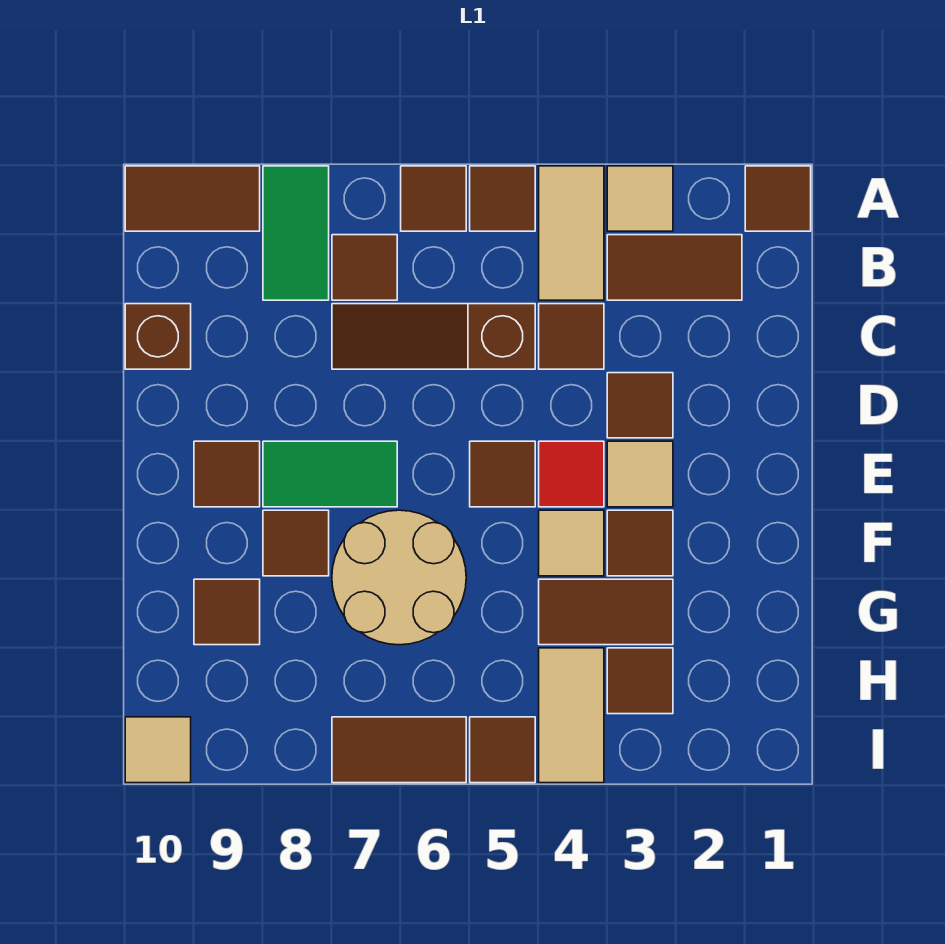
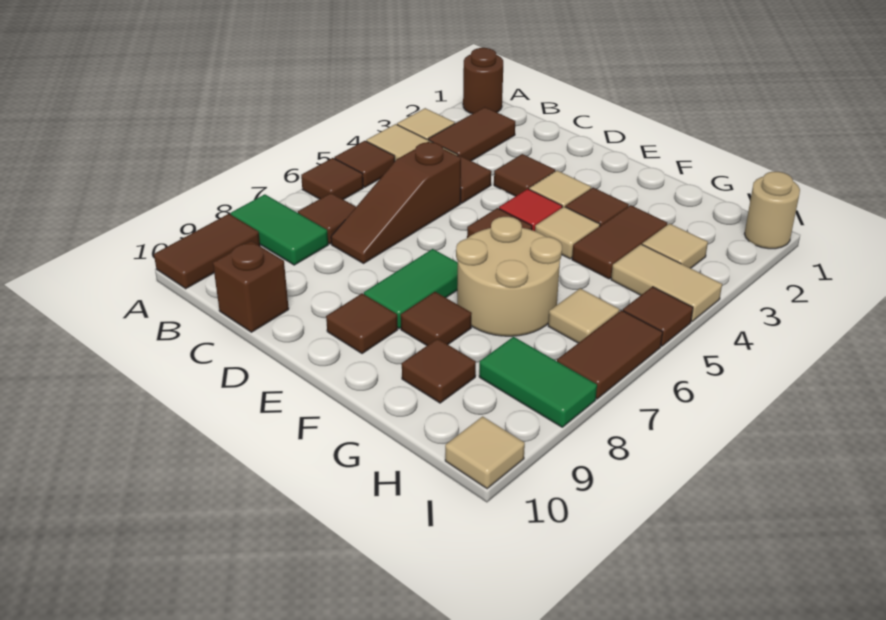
brown 1x1 tile [745,166,811,231] -> brown 1x1 round brick [463,48,503,114]
brown 1x1 tile [607,648,673,714] -> tan 1x1 tile [642,224,708,268]
none -> tan 1x1 tile [548,288,619,343]
none -> green 1x2 tile [479,337,597,427]
none -> tan 1x1 round brick [744,172,800,249]

